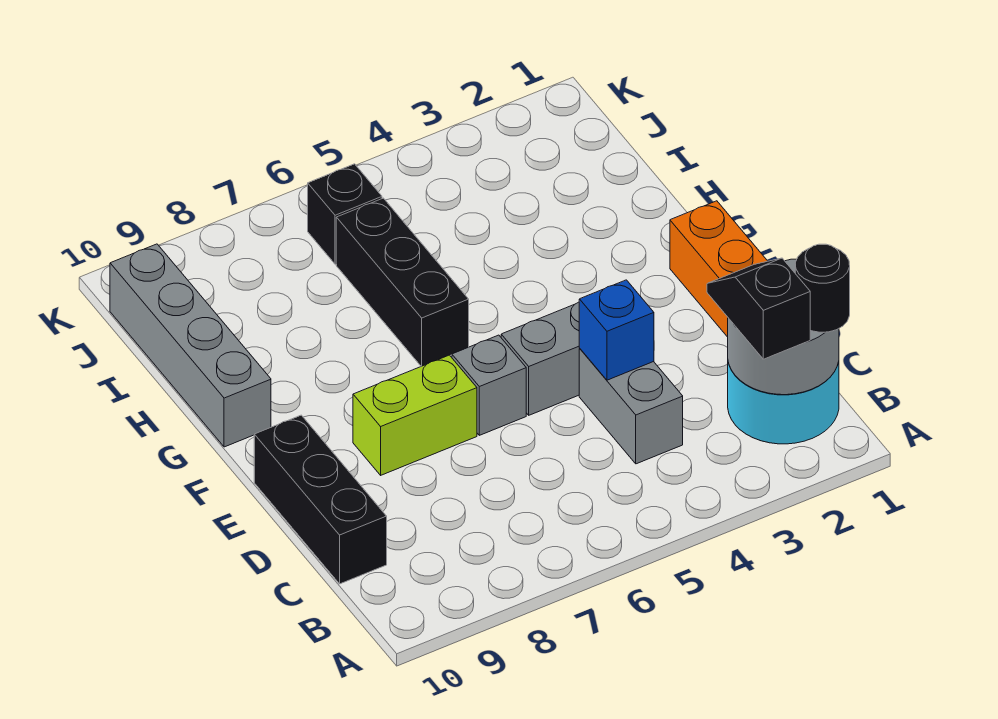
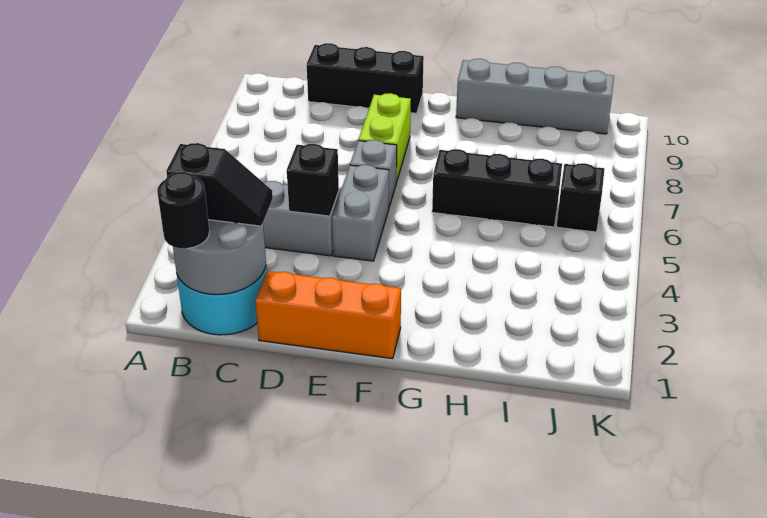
blue 1x1 brick [579,280,654,380] -> black 1x1 brick [287,144,339,216]

